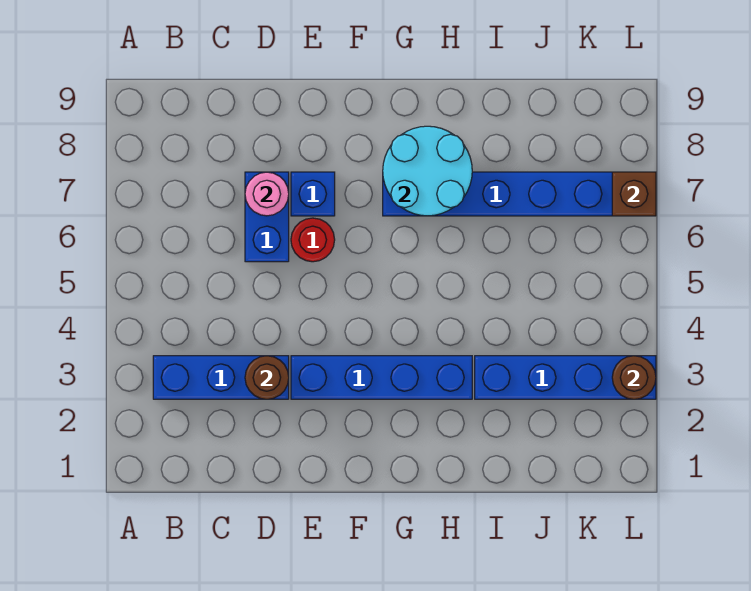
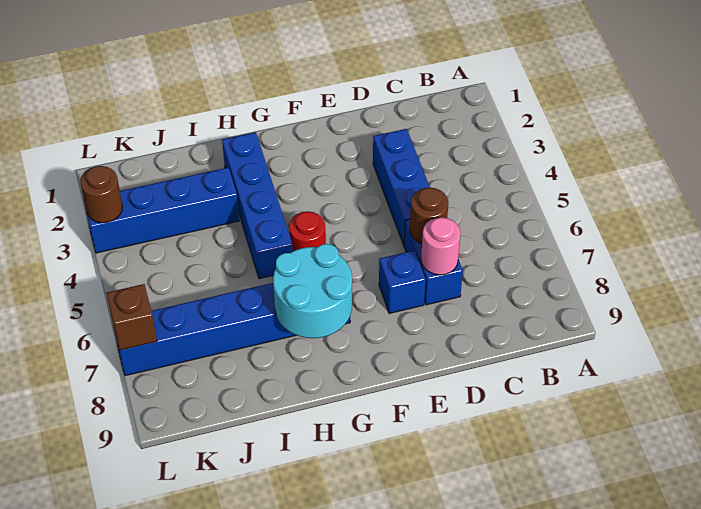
blue 1x3 brick [153,356,289,399] -> blue 1x3 brick turned to [373,129,430,245]
brown 1x1 round brick [245,356,289,399] -> brown 1x1 round brick moved to [410,188,448,243]
blue 1x4 brick [291,356,472,399] -> blue 1x4 brick turned to [222,132,293,279]
red 1x1 round brick [291,218,335,262] -> red 1x1 round brick moved to [289,211,326,251]

